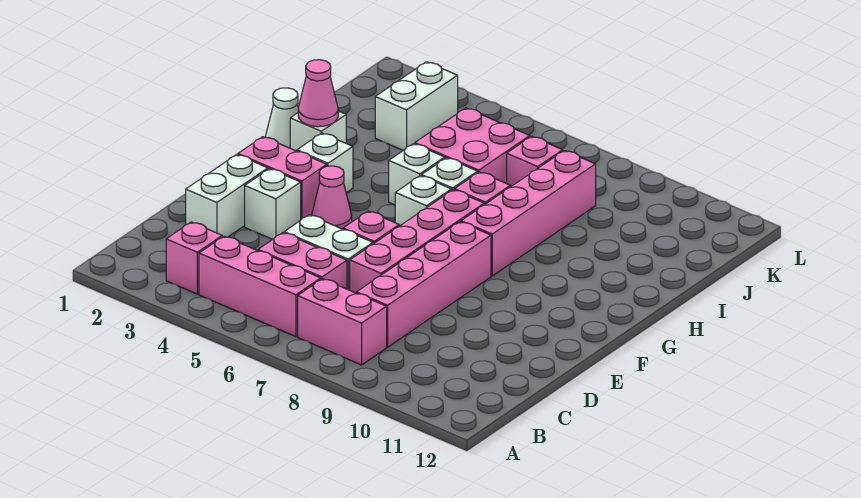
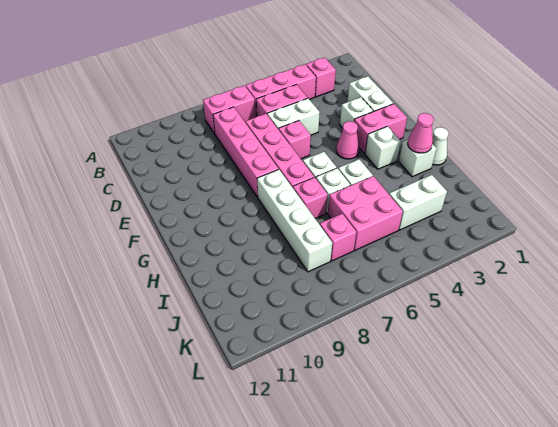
pink 1x4 brick [461,151,596,276] -> white 1x4 brick [257,170,332,272]
white 1x2 brick [375,62,458,150] -> white 1x2 brick turned to [389,175,447,230]

